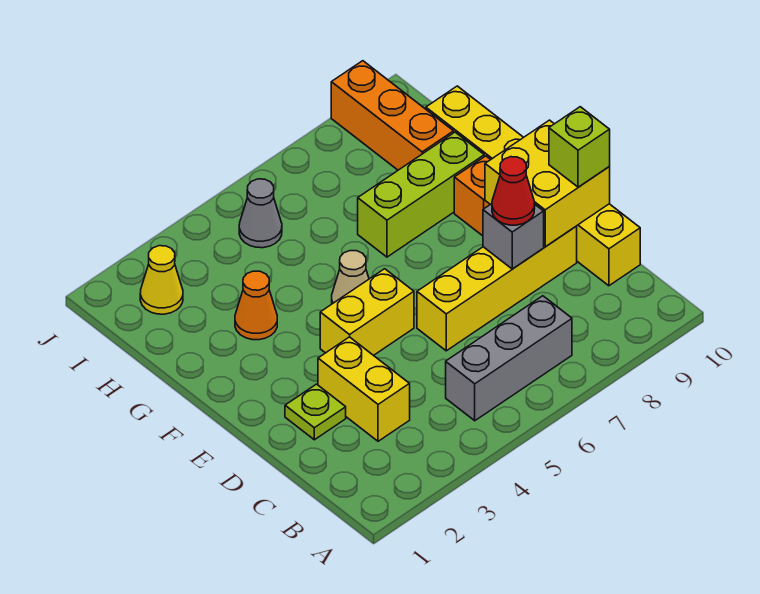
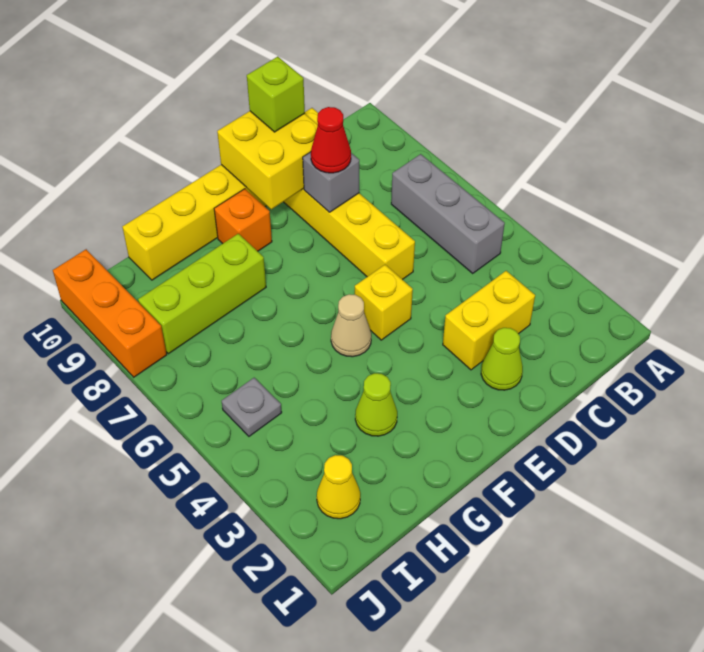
lime 1x1 plate [285,384,346,440] -> lime 1x1 cone [481,328,523,390]
yellow 1x2 brick [320,269,414,355] -> yellow 1x1 brick [355,265,413,340]
orange 1x1 cone [235,271,277,340] -> lime 1x1 cone [355,373,397,436]
lime 1x3 brick [358,132,484,257] -> lime 1x3 brick turned to [138,234,266,354]
orange 1x3 brick [331,61,454,170] -> orange 1x3 brick turned to [53,249,167,377]
grey 1x1 cone [239,179,282,248] -> grey 1x1 plate [222,378,282,436]

